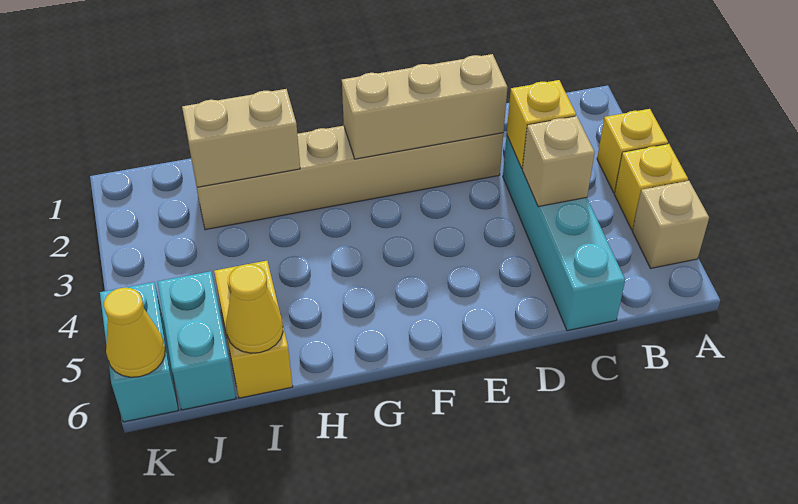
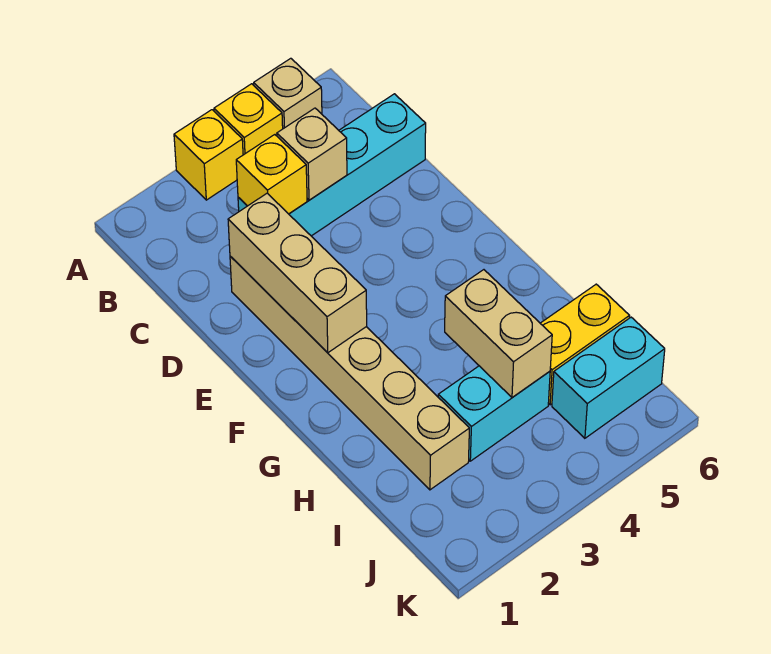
tan 1x2 brick [182,89,300,187] -> tan 1x2 brick moved to [445,270,552,397]
yellow 1x1 cone [226,264,283,353] -> none
cyan 1x2 brick [100,282,178,422] -> cyan 1x2 brick moved to [438,366,550,461]
yellow 1x1 cone [104,287,165,377] -> none

